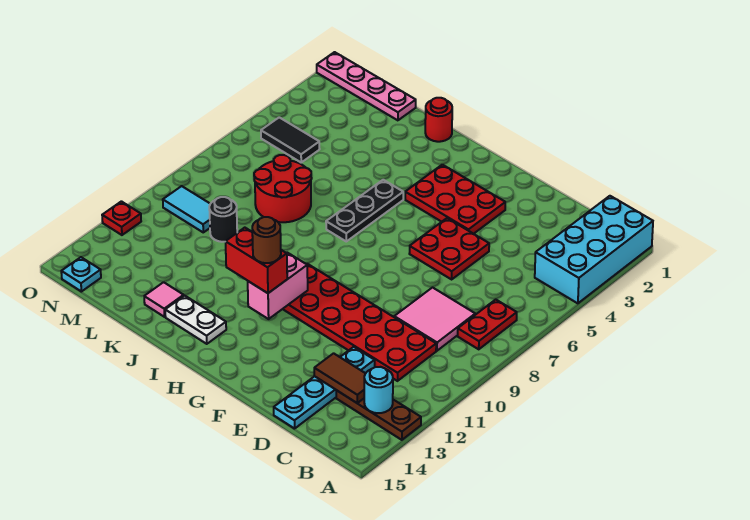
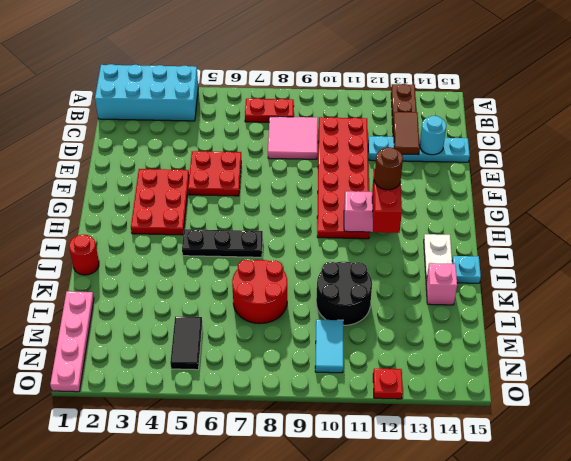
cyan 1x1 round brick [364,367,393,413] -> cyan 1x1 round brick moved to [420,116,447,155]
pink 1x1 tile [144,282,184,317] -> pink 1x1 brick [426,263,457,305]
black 1x1 round brick [209,197,237,242] -> black 2x2 round brick [316,262,372,325]
cyan 1x1 plate [61,257,101,292] -> cyan 1x1 plate moved to [452,256,481,283]

